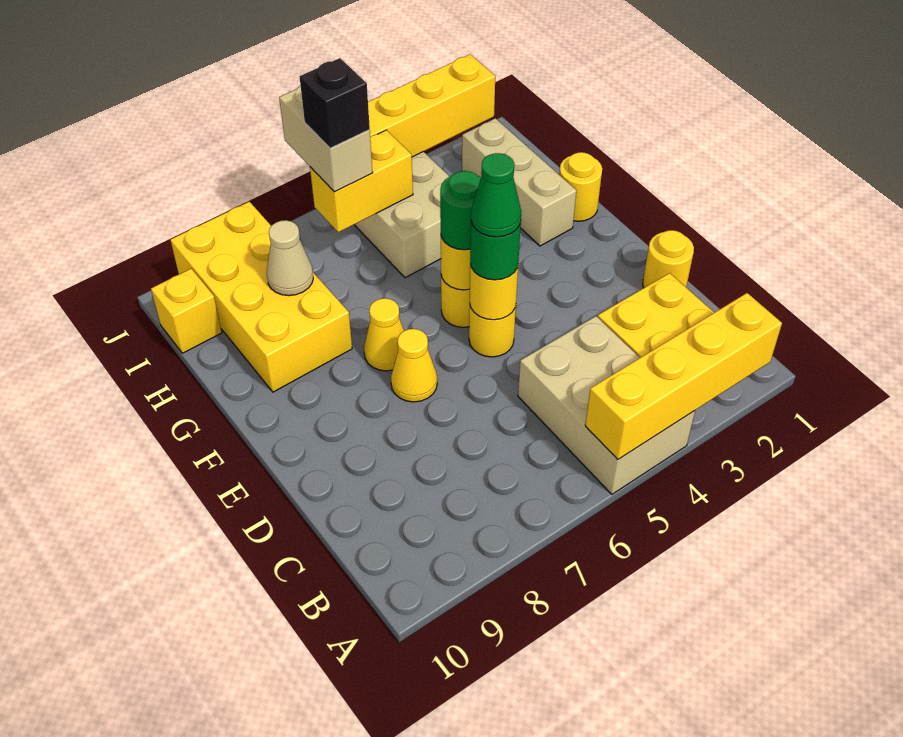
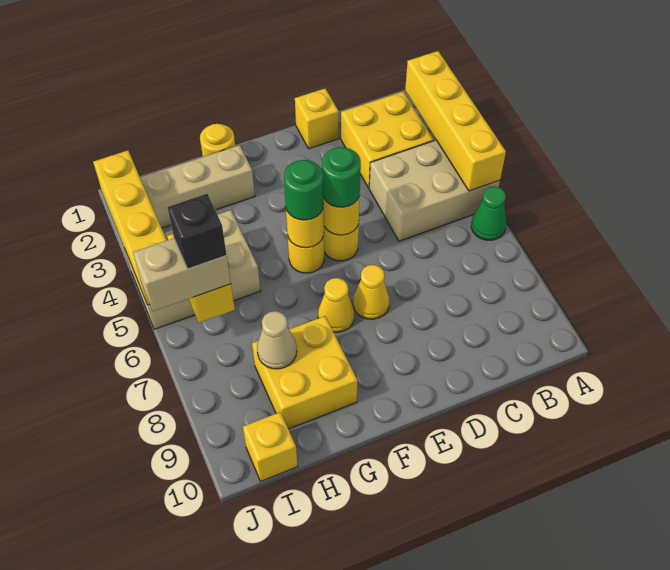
yellow 1x1 round brick [643,230,694,288] -> yellow 1x1 brick [295,88,339,149]
green 1x1 cone [471,153,521,237] -> green 1x1 cone moved to [471,186,506,240]
yellow 2x4 brick [171,202,352,392] -> yellow 2x2 brick [252,316,358,429]

